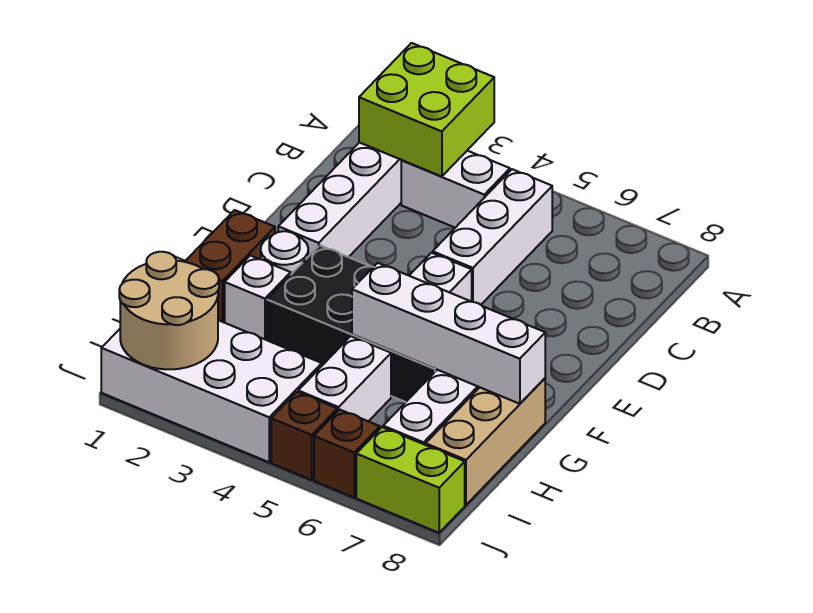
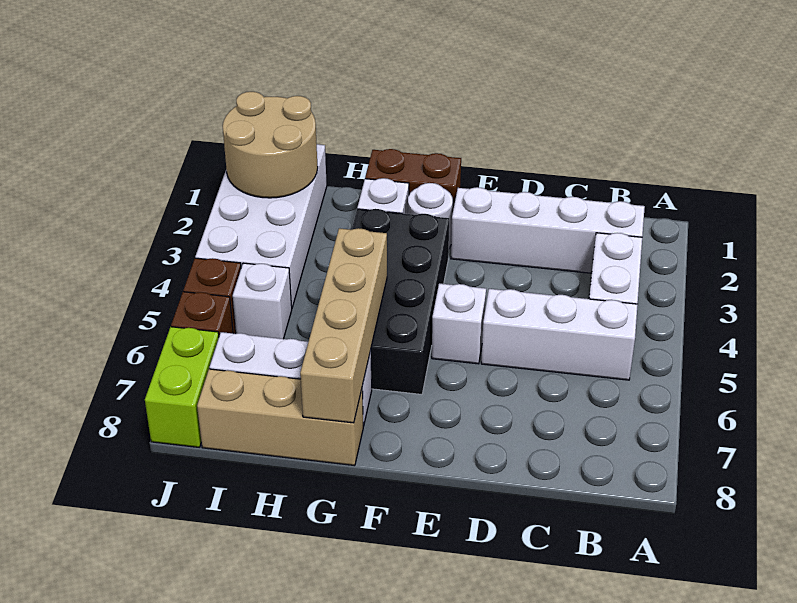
lime 2x2 brick [359,43,494,176] -> none
white 1x4 brick [352,263,545,404] -> tan 1x4 brick [300,228,387,423]
white 1x2 brick [298,336,391,421] -> white 1x1 brick [233,263,292,339]

